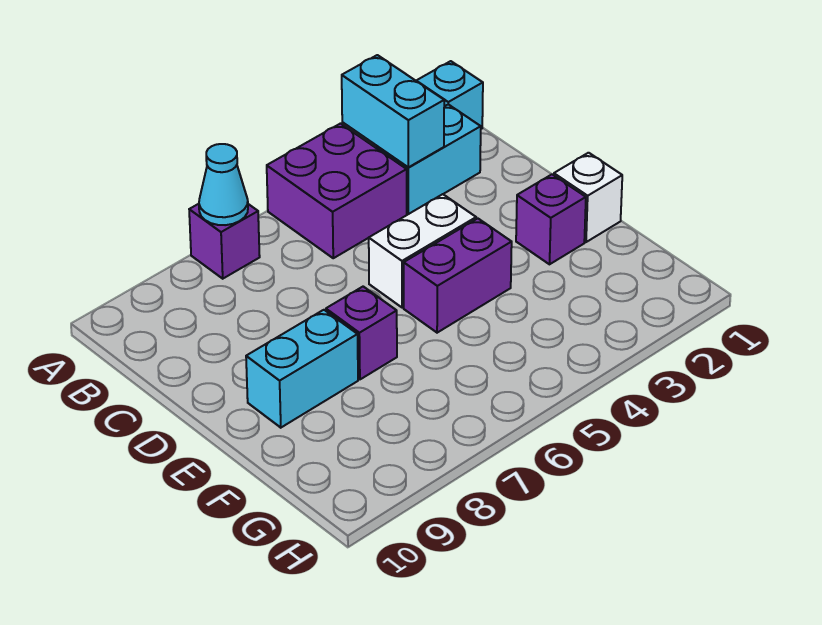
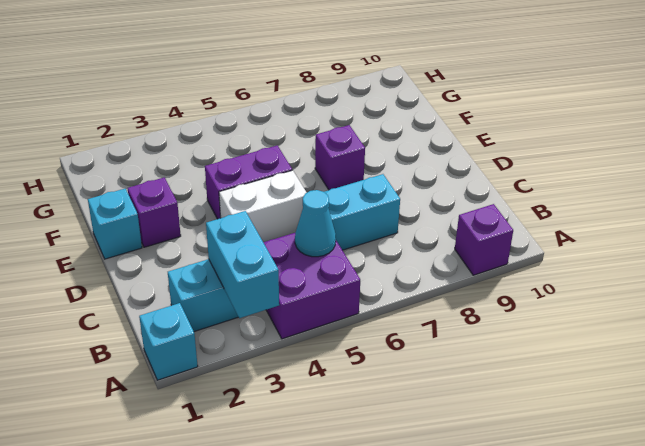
purple 1x1 brick [189,204,260,279] -> purple 1x1 brick moved to [455,204,513,275]
cyan 1x1 cone [199,144,248,225] -> cyan 1x1 cone moved to [295,190,336,257]
white 1x1 brick [554,153,622,242] -> cyan 1x1 brick [88,189,142,259]
cyan 1x2 brick [246,310,358,428] -> cyan 1x2 brick moved to [325,174,400,250]

